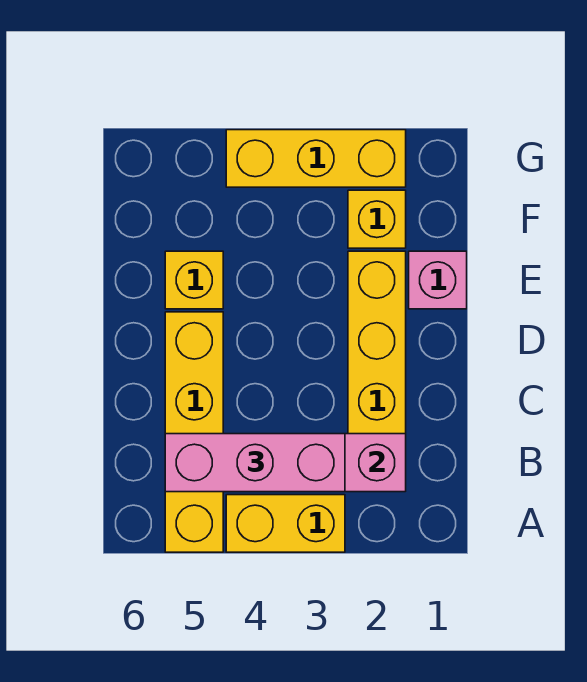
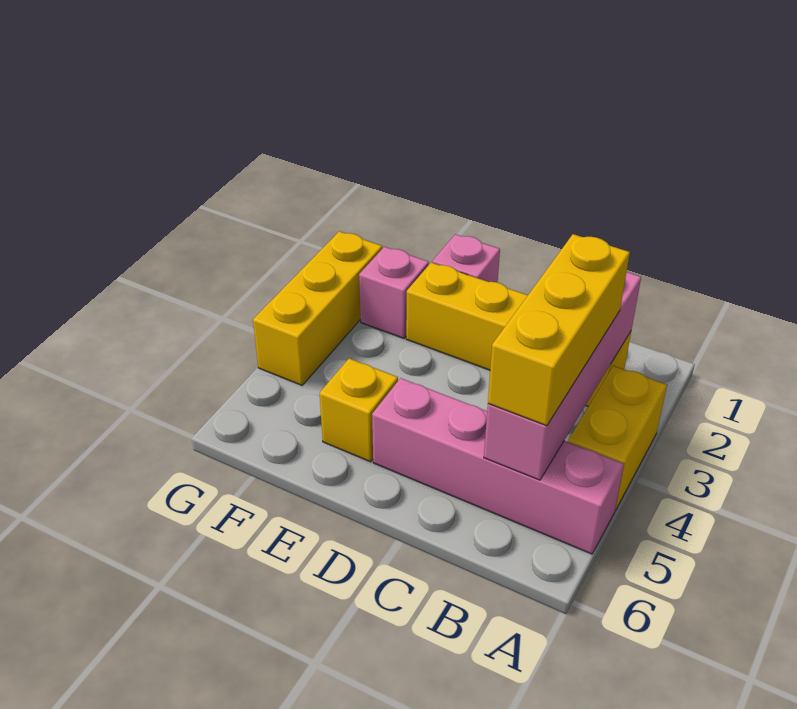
yellow 1x4 brick [165,312,223,552] -> pink 1x4 brick [372,378,624,554]
pink 1x3 brick [165,434,345,492] -> yellow 1x3 brick [488,234,630,426]
yellow 1x1 brick [348,190,406,248] -> pink 1x1 brick [359,247,429,338]

